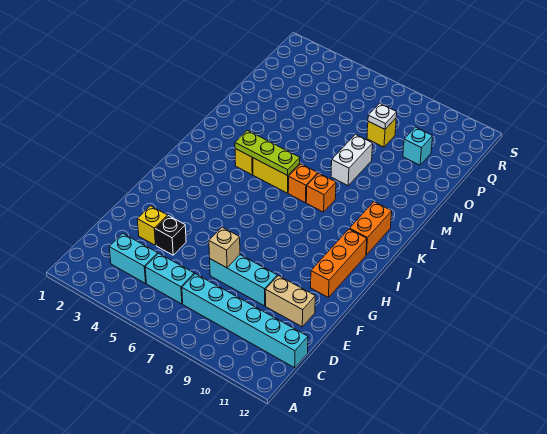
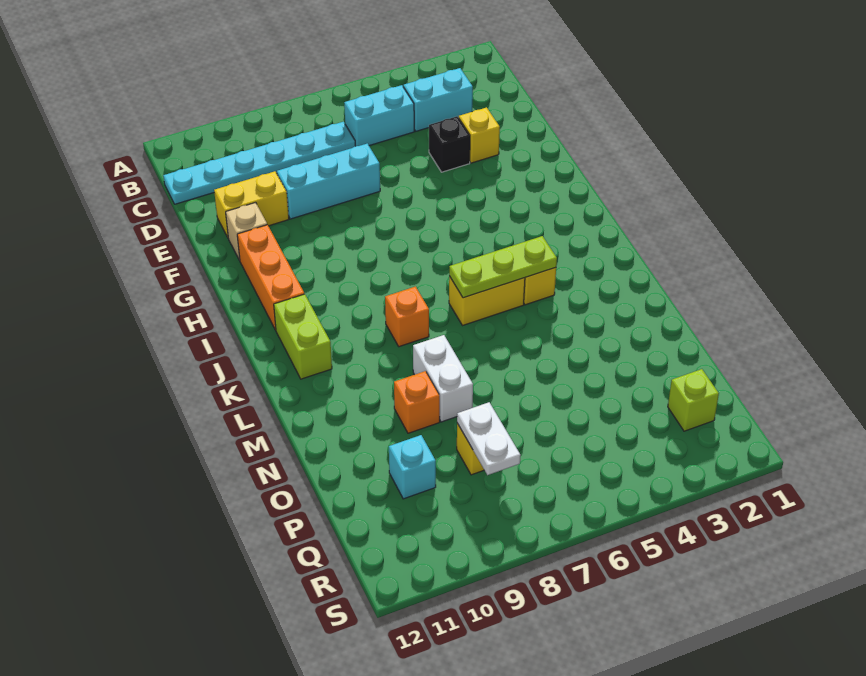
cyan 1x6 brick [182,274,308,368] -> cyan 1x6 plate [163,122,355,204]
tan 1x1 brick [209,227,240,268] -> tan 1x1 brick moved to [226,203,267,260]
tan 1x2 brick [265,276,315,327] -> yellow 1x2 brick [214,171,289,237]
orange 1x2 brick [350,202,392,255] -> lime 1x2 brick [274,294,332,379]
orange 1x1 brick [288,164,318,203] -> orange 1x1 brick moved to [394,371,440,433]
white 1x1 plate [368,103,397,129] -> white 1x2 plate [457,402,521,475]
none -> lime 1x1 brick [668,369,719,431]

